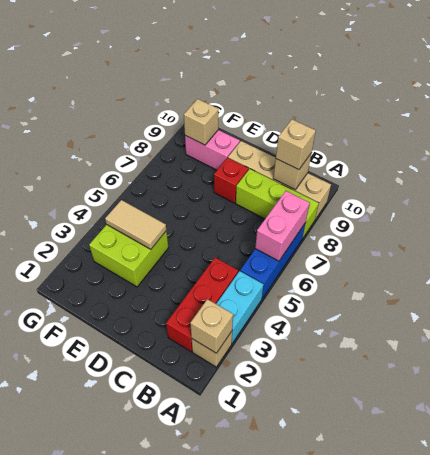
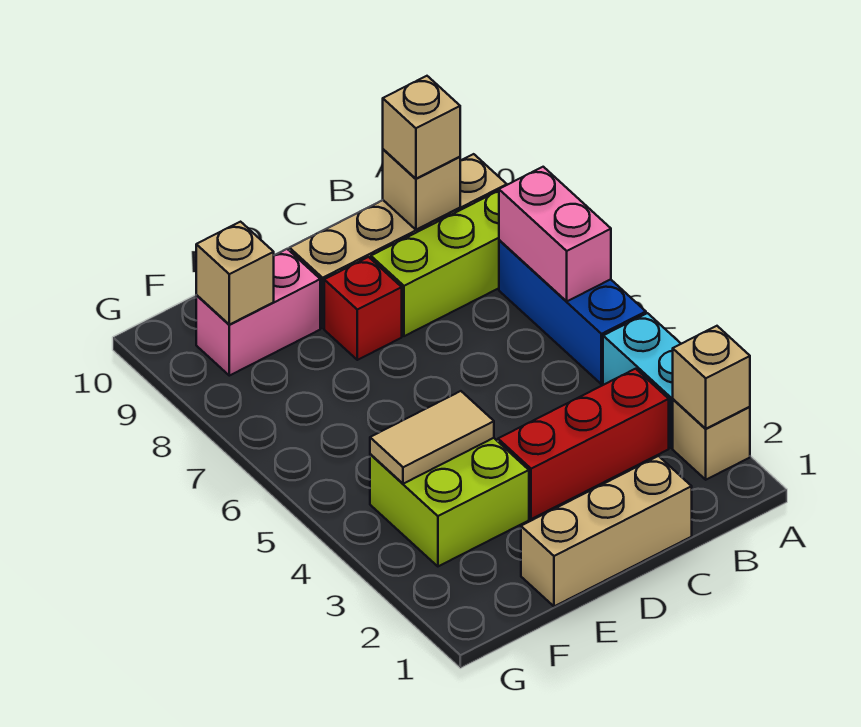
red 1x3 brick [166,258,238,352] -> red 1x3 brick turned to [498,369,669,519]
none -> tan 1x3 brick [521,456,692,606]

